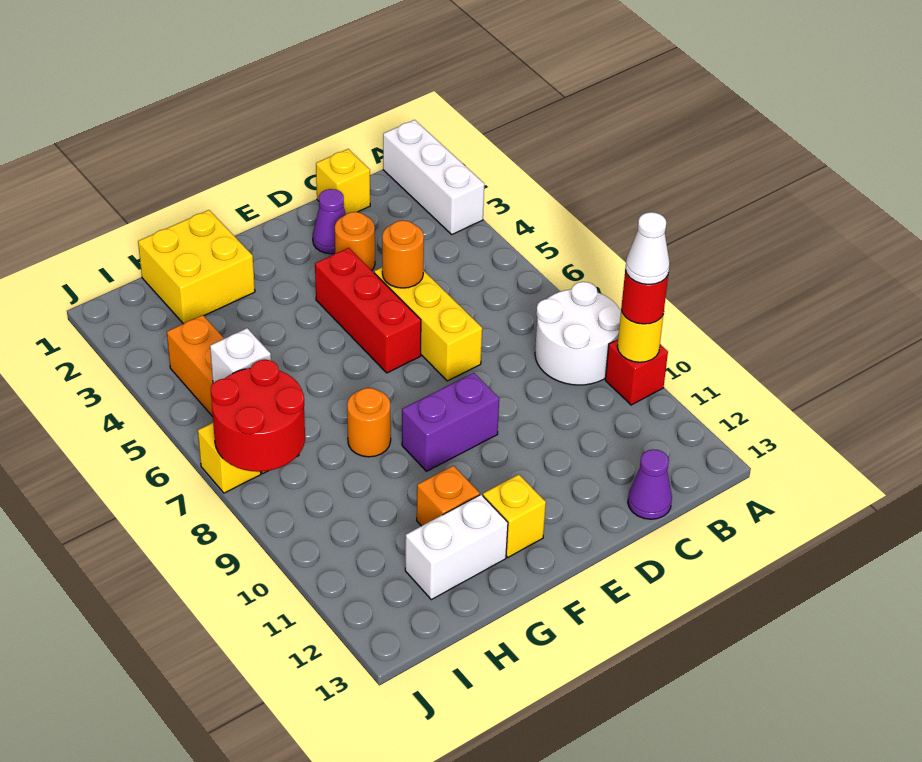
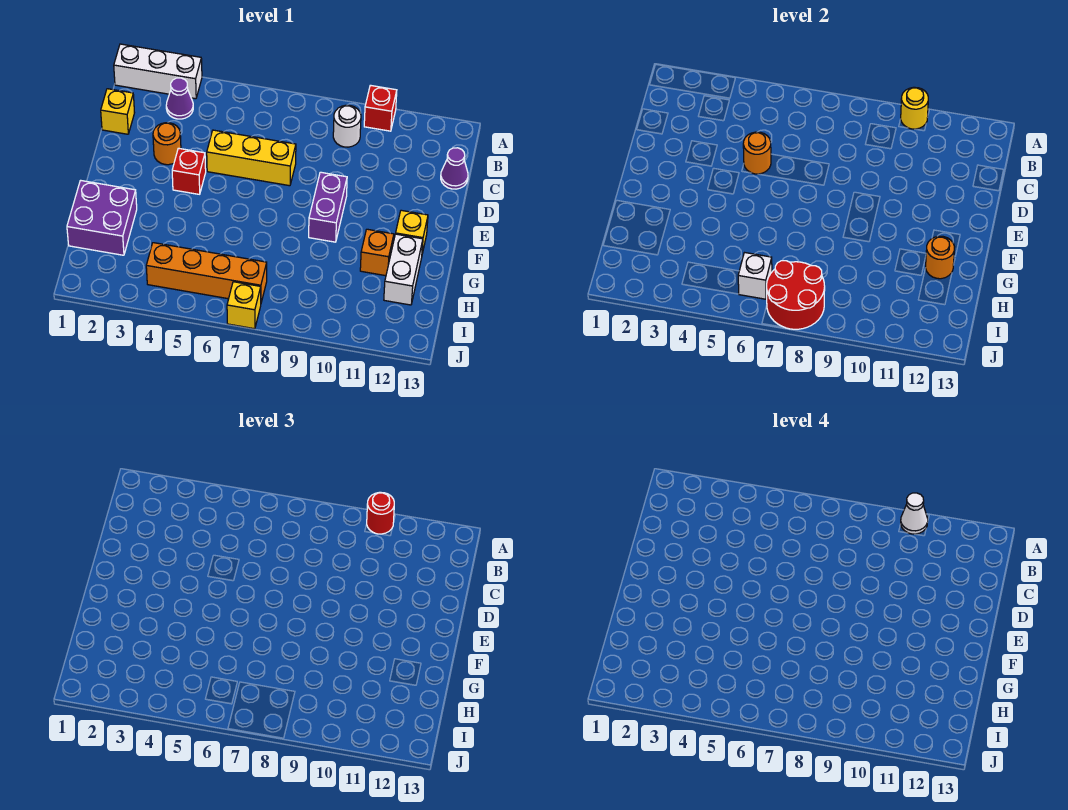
white 2x2 round brick [535,282,621,385] -> white 1x1 round brick [333,105,361,147]
purple 1x1 cone [313,189,346,254] -> purple 1x1 cone moved to [166,78,193,119]
red 1x3 brick [315,248,421,373] -> red 1x1 brick [172,148,206,194]
yellow 2x2 brick [138,210,255,324] -> purple 2x2 brick [67,180,137,255]
orange 1x1 round brick [347,388,391,457] -> orange 1x1 round brick moved to [926,236,954,279]

